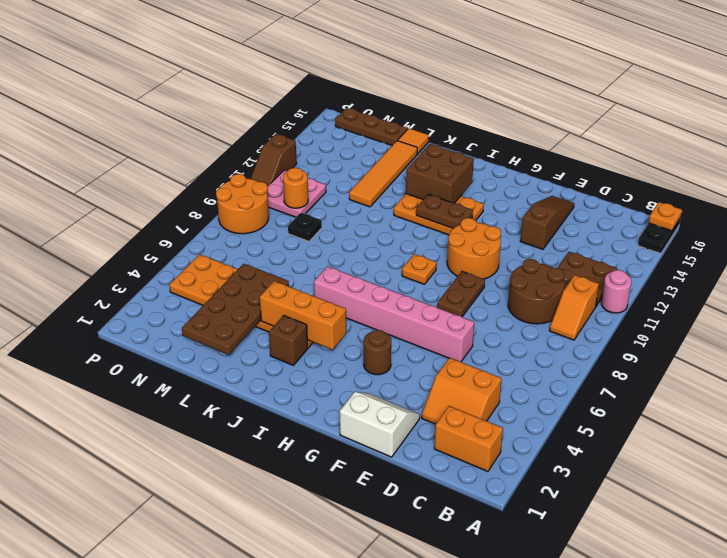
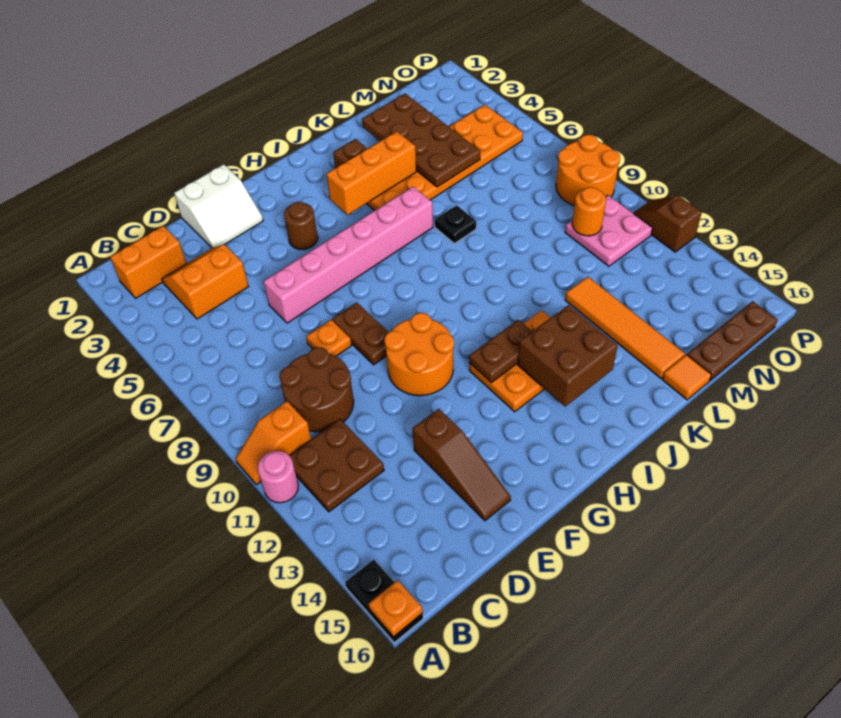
orange 1x2 slope [550,275,599,340] -> orange 1x2 slope turned to [236,401,311,485]
orange 1x1 plate [402,254,437,284] -> orange 1x1 plate moved to [306,320,352,356]
black 1x1 plate [288,213,322,241] -> black 1x1 plate moved to [435,205,476,243]

